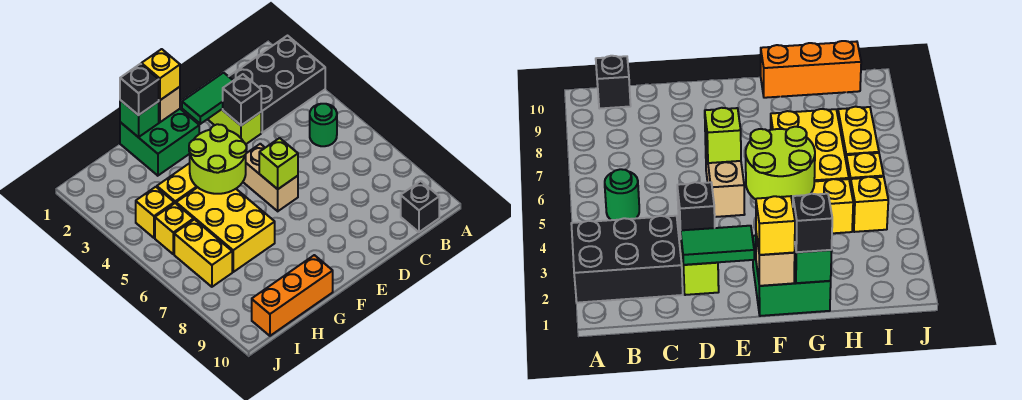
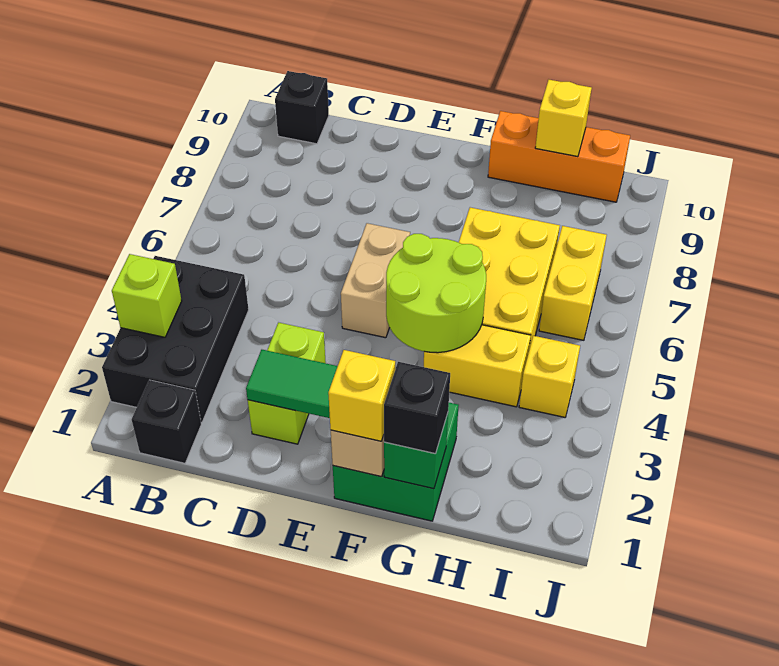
black 2x3 brick [228,36,325,133] -> black 2x3 brick turned to [102,256,249,422]
green 1x1 round brick [310,104,337,146] -> none
black 1x1 brick [223,74,261,125] -> black 1x1 brick moved to [132,380,201,463]
lime 1x1 brick [259,138,298,189] -> lime 1x1 brick moved to [112,254,182,337]
yellow 1x1 brick [155,203,194,254] -> yellow 1x1 brick moved to [535,80,592,157]

